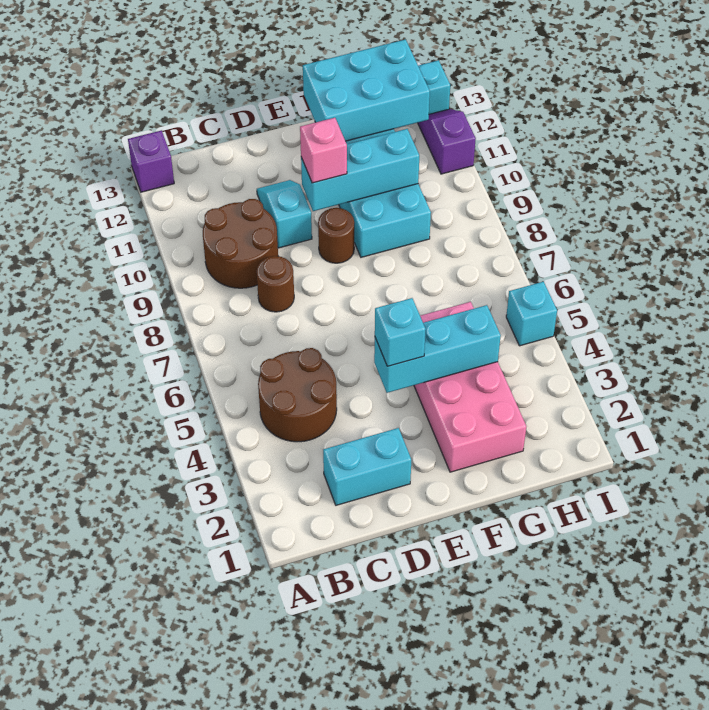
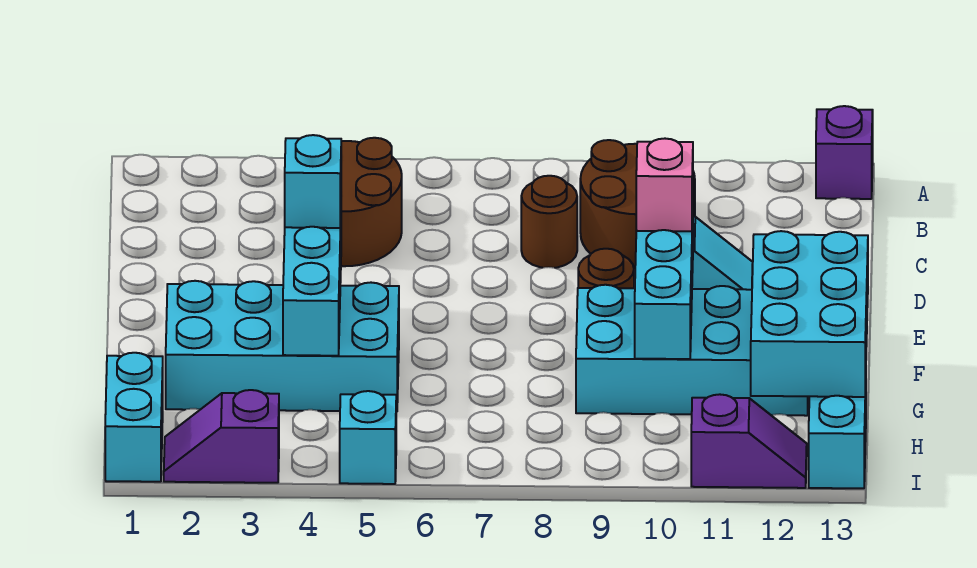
cyan 1x2 brick [323,428,411,505] -> cyan 1x2 brick moved to [105,353,163,482]
pink 2x4 brick [414,302,526,472] -> cyan 2x4 brick [166,281,399,412]
none -> purple 1x2 slope [164,390,279,483]

